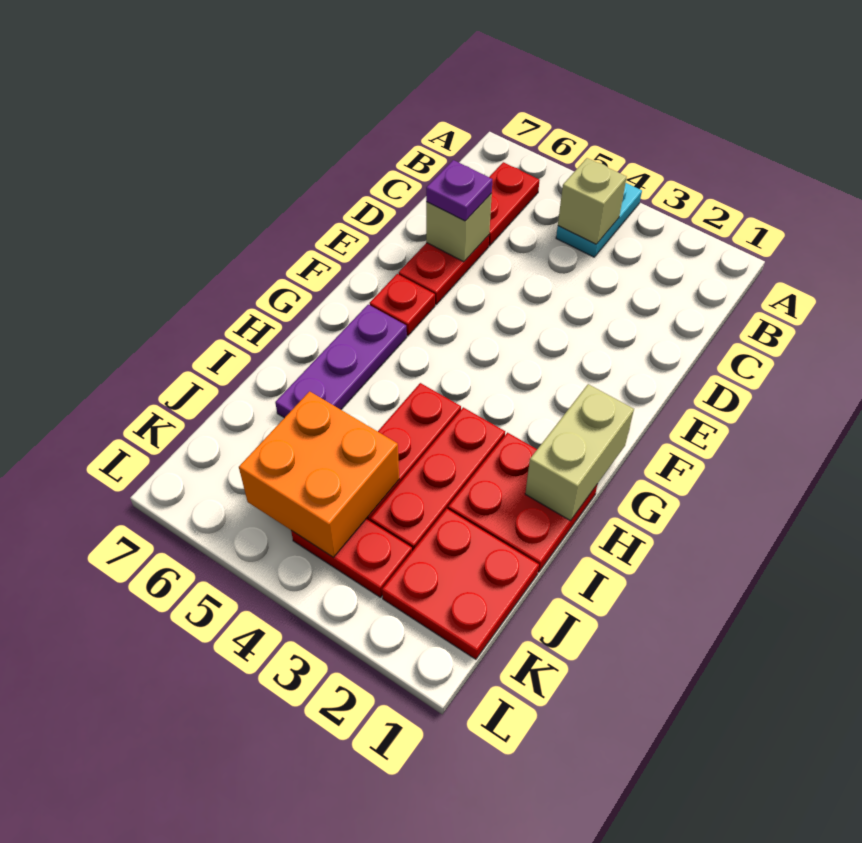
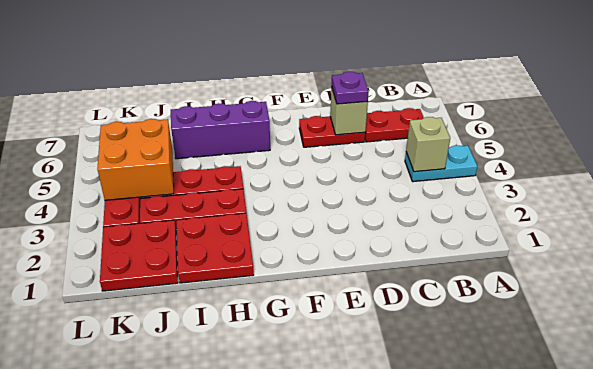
red 1x1 plate [370,274,435,336] -> none
tan 1x2 brick [525,384,634,521] -> none
purple 1x3 plate [275,305,407,418] -> purple 1x3 brick [171,101,270,159]

